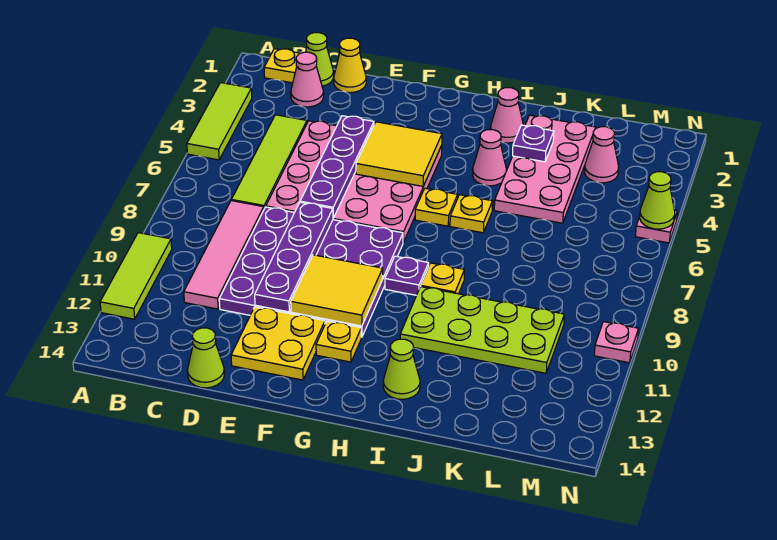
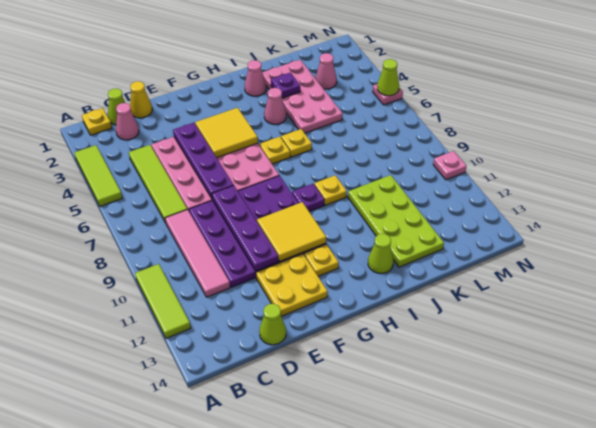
lime 2x4 plate [400,287,564,373] -> lime 2x4 plate turned to [348,175,444,267]

